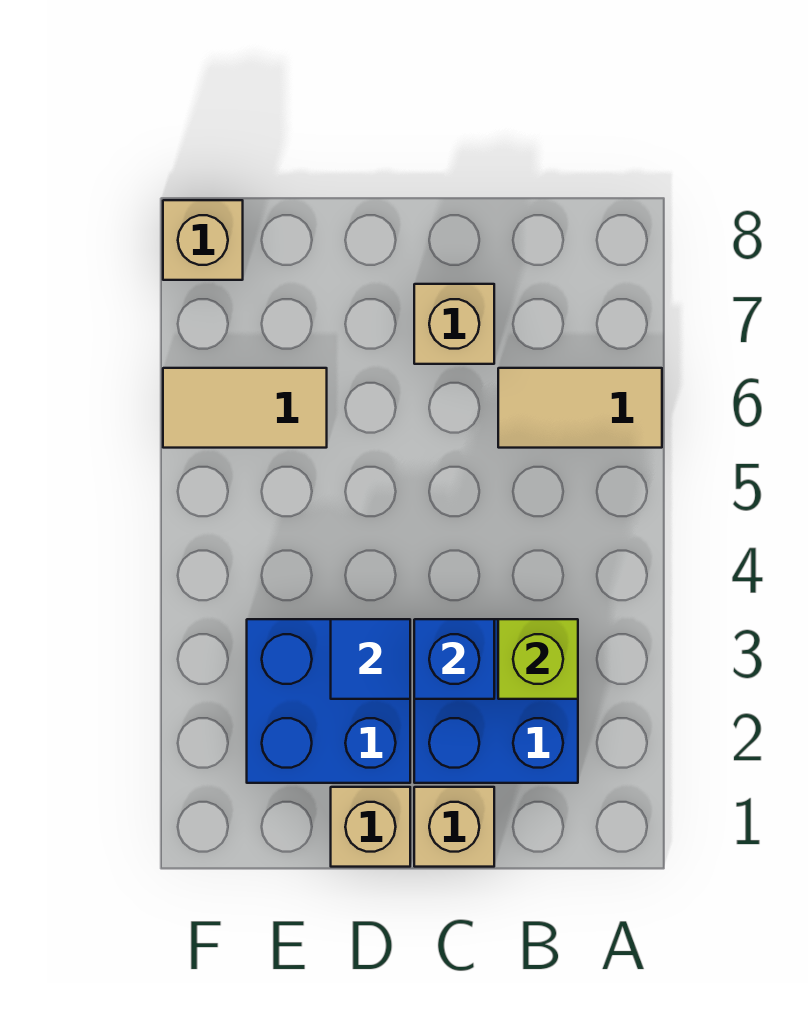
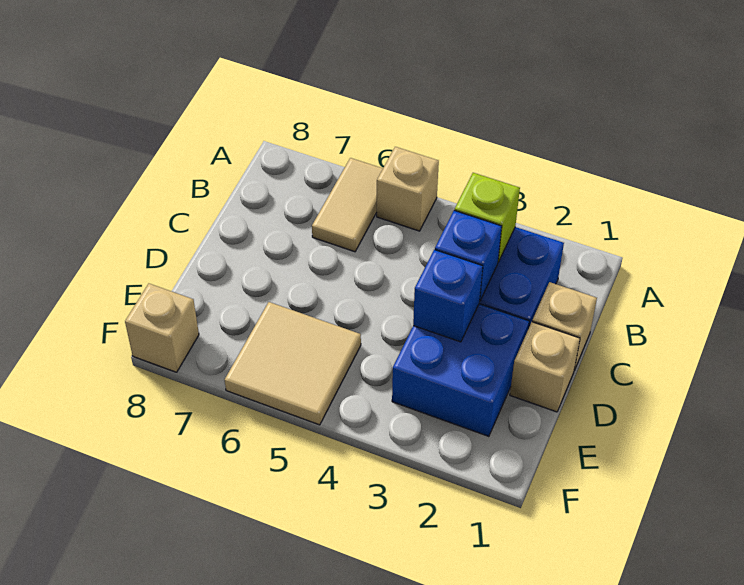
tan 1x1 brick [414,284,494,364] -> tan 1x1 brick moved to [377,147,439,231]
blue 1x1 tile [331,619,410,699] -> blue 1x1 brick [413,250,483,342]
tan 1x2 tile [163,368,327,448] -> tan 2x2 tile [225,302,361,425]

